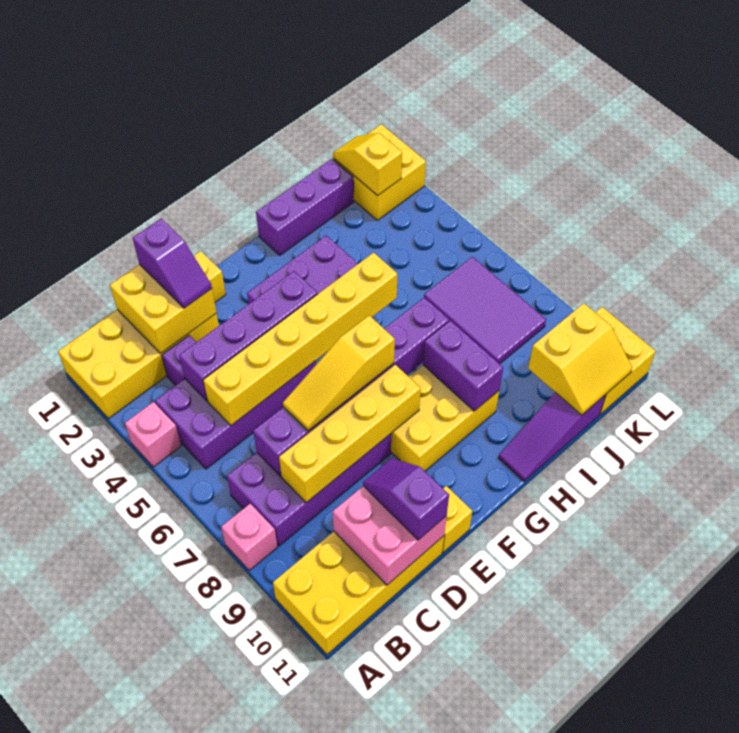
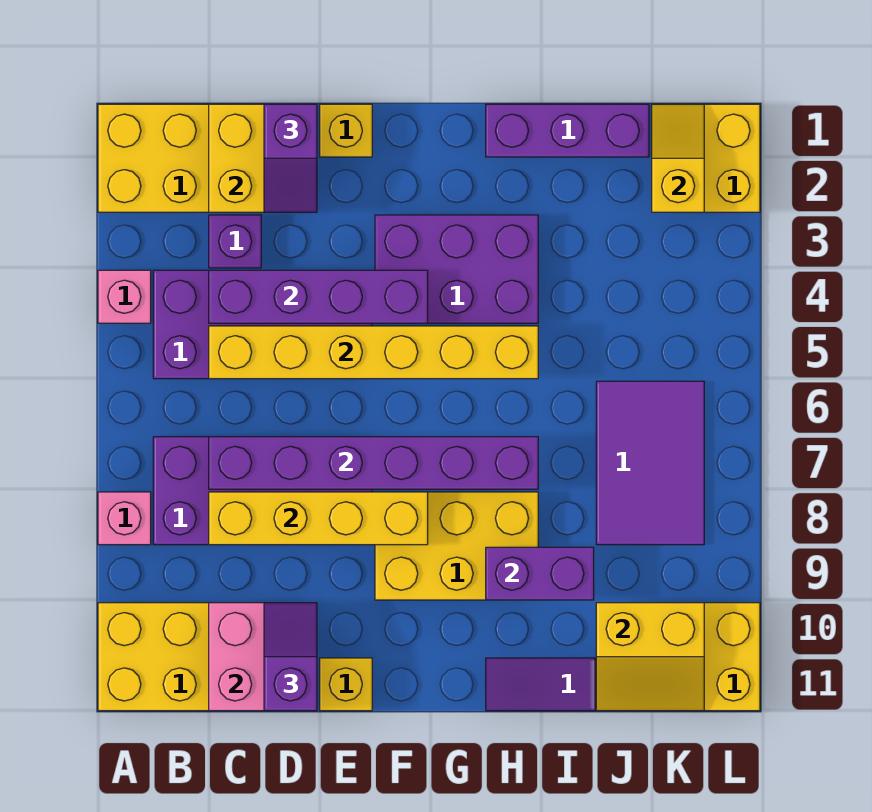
yellow 1x3 slope [283,315,395,431] -> none
purple 1x2 brick [423,321,503,411] -> purple 1x2 brick turned to [486,547,594,600]

